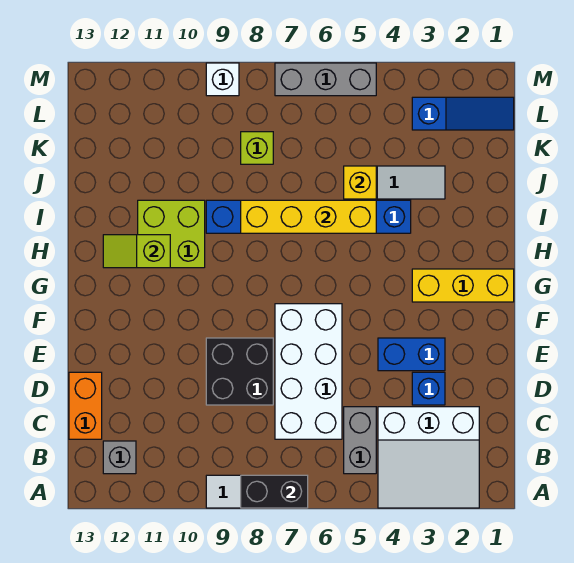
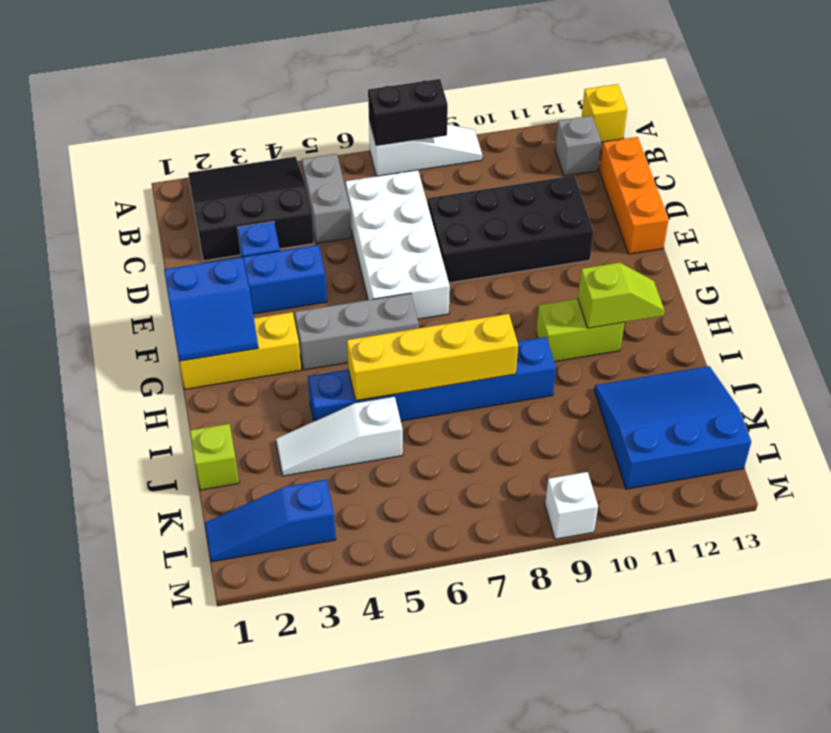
white 3x3 slope [378,407,479,508] -> black 3x3 slope [188,157,314,261]
orange 1x2 brick [69,372,102,439] -> orange 1x3 brick [600,137,669,254]
black 2x2 brick [206,338,273,405] -> black 2x4 brick [428,176,594,283]
none -> blue 2x2 slope [164,257,258,361]
lime 2x2 brick [138,200,205,268] -> lime 1x2 brick [536,299,624,362]
yellow 1x1 brick [344,166,376,199] -> yellow 1x1 brick moved to [582,84,627,142]
none -> blue 3x3 slope [594,366,751,489]
lime 1x1 brick [241,132,273,164] -> lime 1x1 brick moved to [190,424,239,490]
grey 1x3 brick [275,63,376,96] -> grey 1x3 brick moved to [295,293,419,370]

